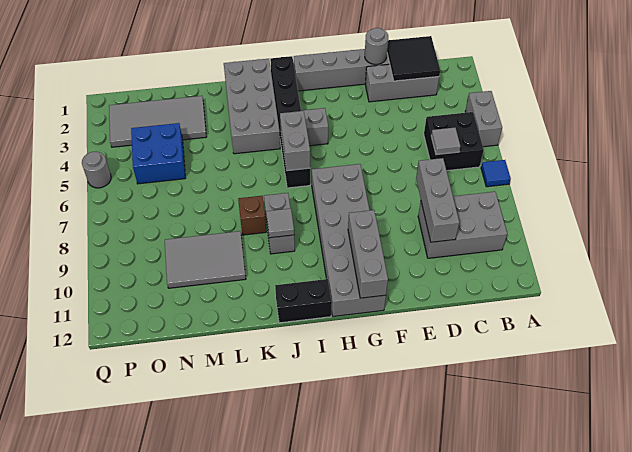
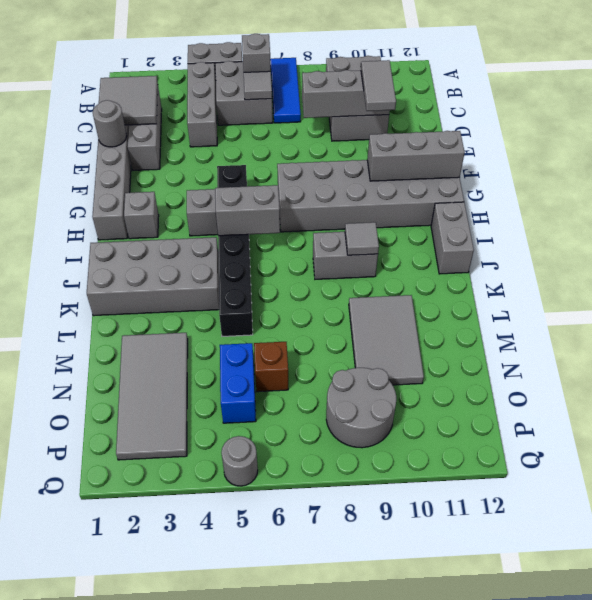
blue 1x1 tile [481,160,511,187] -> blue 1x3 tile [270,58,301,123]
none -> grey 1x3 brick [187,62,217,147]
black 2x2 brick [424,112,484,171] -> grey 2x2 brick [216,61,273,125]
none -> grey 1x1 brick [242,34,271,72]
black 2x2 tile [387,36,440,81] -> grey 2x2 tile [99,76,158,125]
none -> grey 1x2 tile [361,60,396,111]
none -> grey 1x1 brick [124,192,159,239]
black 1x6 brick [270,56,310,188] -> black 1x6 brick turned to [217,165,253,336]
black 1x2 brick [275,279,332,323] -> grey 1x2 brick [431,202,474,274]
brown 1x1 brick [238,196,266,235] -> brown 1x1 brick moved to [254,342,288,392]
blue 2x2 brick [131,123,185,184] -> blue 1x2 brick [220,343,256,423]
none -> grey 2x2 round brick [326,368,396,448]

